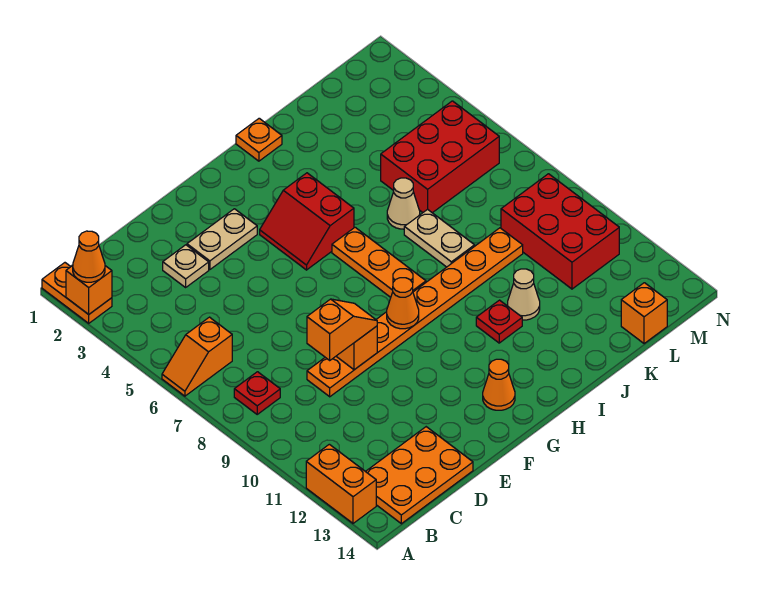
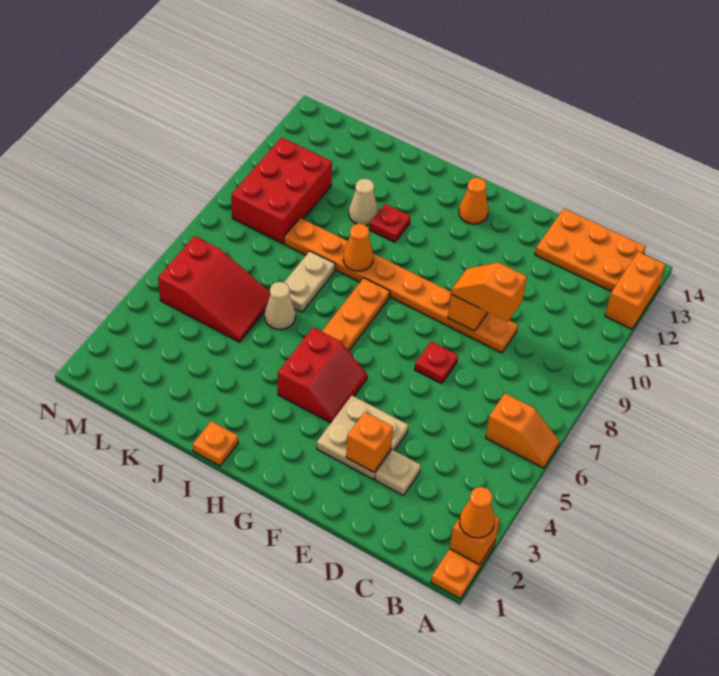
red 1x1 plate [234,372,280,414] -> red 1x1 plate moved to [415,341,458,384]
tan 1x2 plate [187,209,257,270] -> tan 2x2 plate [317,396,408,479]
orange 1x1 cone [387,278,419,329] -> orange 1x1 cone moved to [343,224,373,271]
red 2x3 brick [381,101,499,213] -> red 2x3 slope [158,236,270,342]
orange 1x1 brick [621,283,667,344] -> orange 1x1 brick moved to [346,412,393,472]

